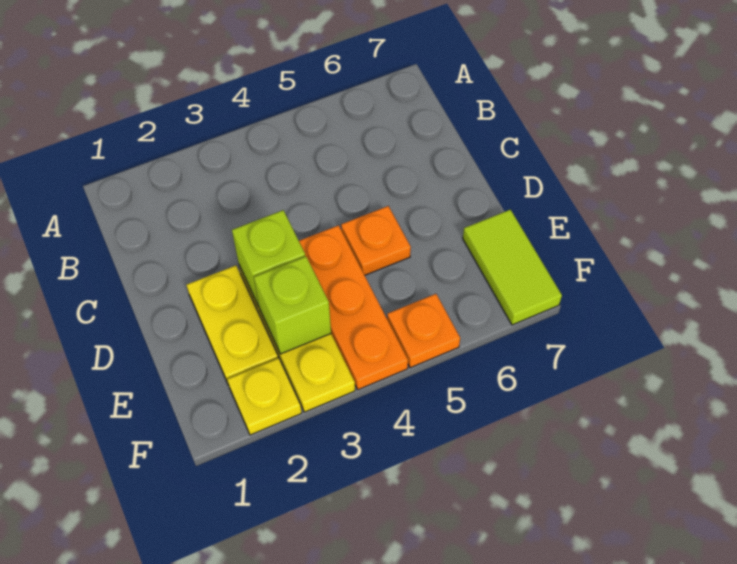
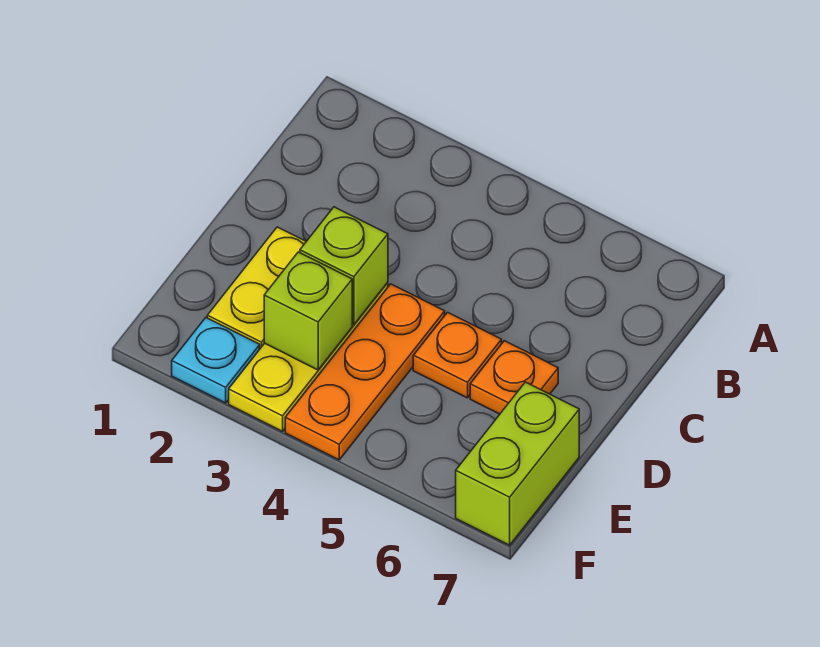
lime 1x2 tile [463,210,562,325] -> lime 1x2 brick [456,382,579,545]
yellow 1x1 plate [227,358,302,435] -> cyan 1x1 plate [172,318,260,403]
orange 1x1 plate [387,294,460,368] -> orange 1x1 plate moved to [470,341,558,414]

